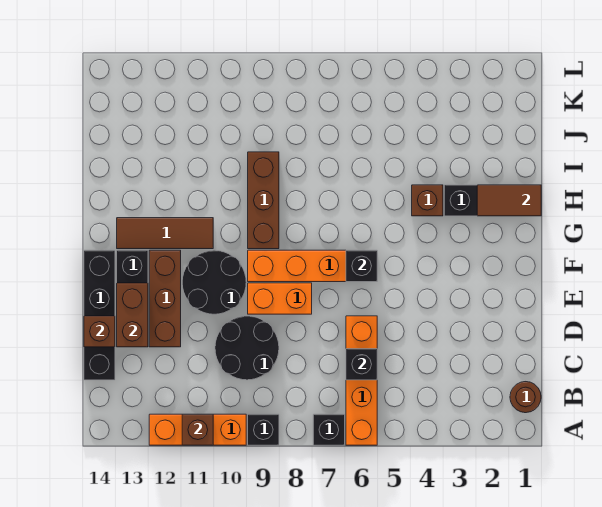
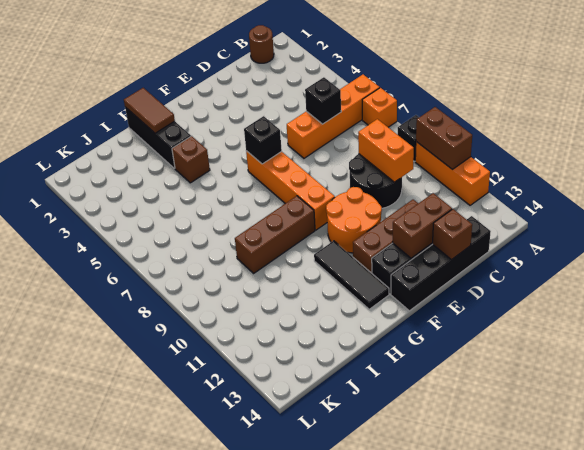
black 1x1 brick [313,414,345,445] -> orange 1x1 brick [362,88,397,127]
brown 1x1 brick [182,414,213,445] -> brown 1x2 brick [416,107,472,169]
orange 1x2 brick [248,283,312,314] -> orange 1x2 brick moved to [358,119,414,182]
black 2x2 round brick [182,250,246,314] -> orange 2x2 round brick [326,187,382,253]
brown 1x3 tile [117,218,213,249] -> black 1x3 tile [314,241,389,309]

